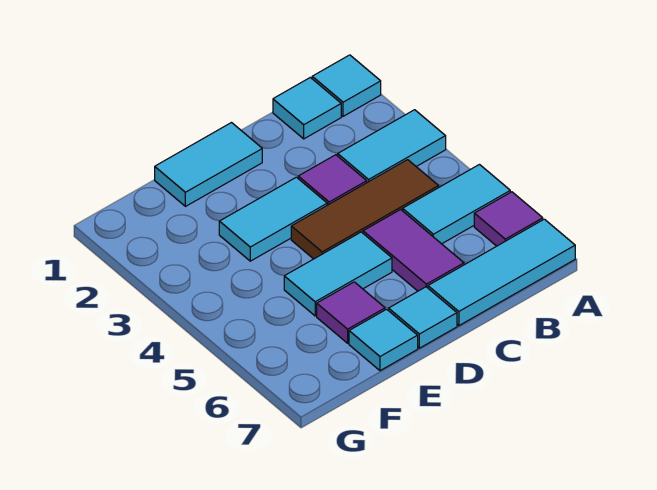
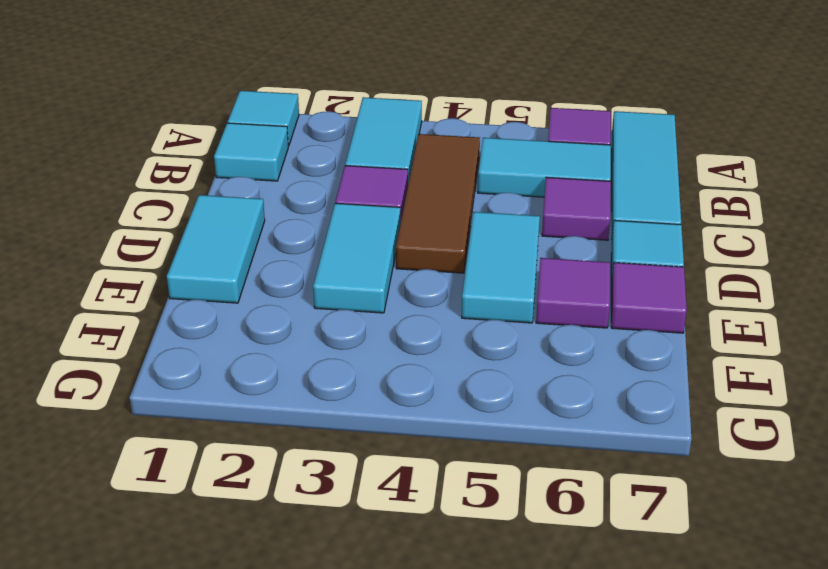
cyan 1x2 tile [403,165,510,244] -> cyan 1x2 tile turned to [478,138,611,197]
purple 1x2 tile [363,210,464,291] -> purple 1x1 tile [542,177,611,240]
cyan 1x1 tile [349,309,418,371] -> purple 1x1 tile [611,262,687,333]

